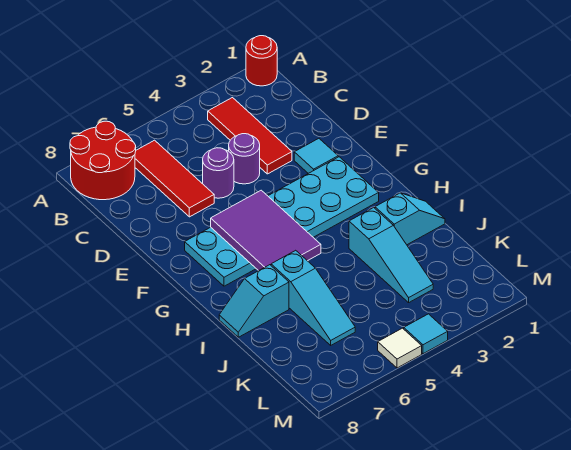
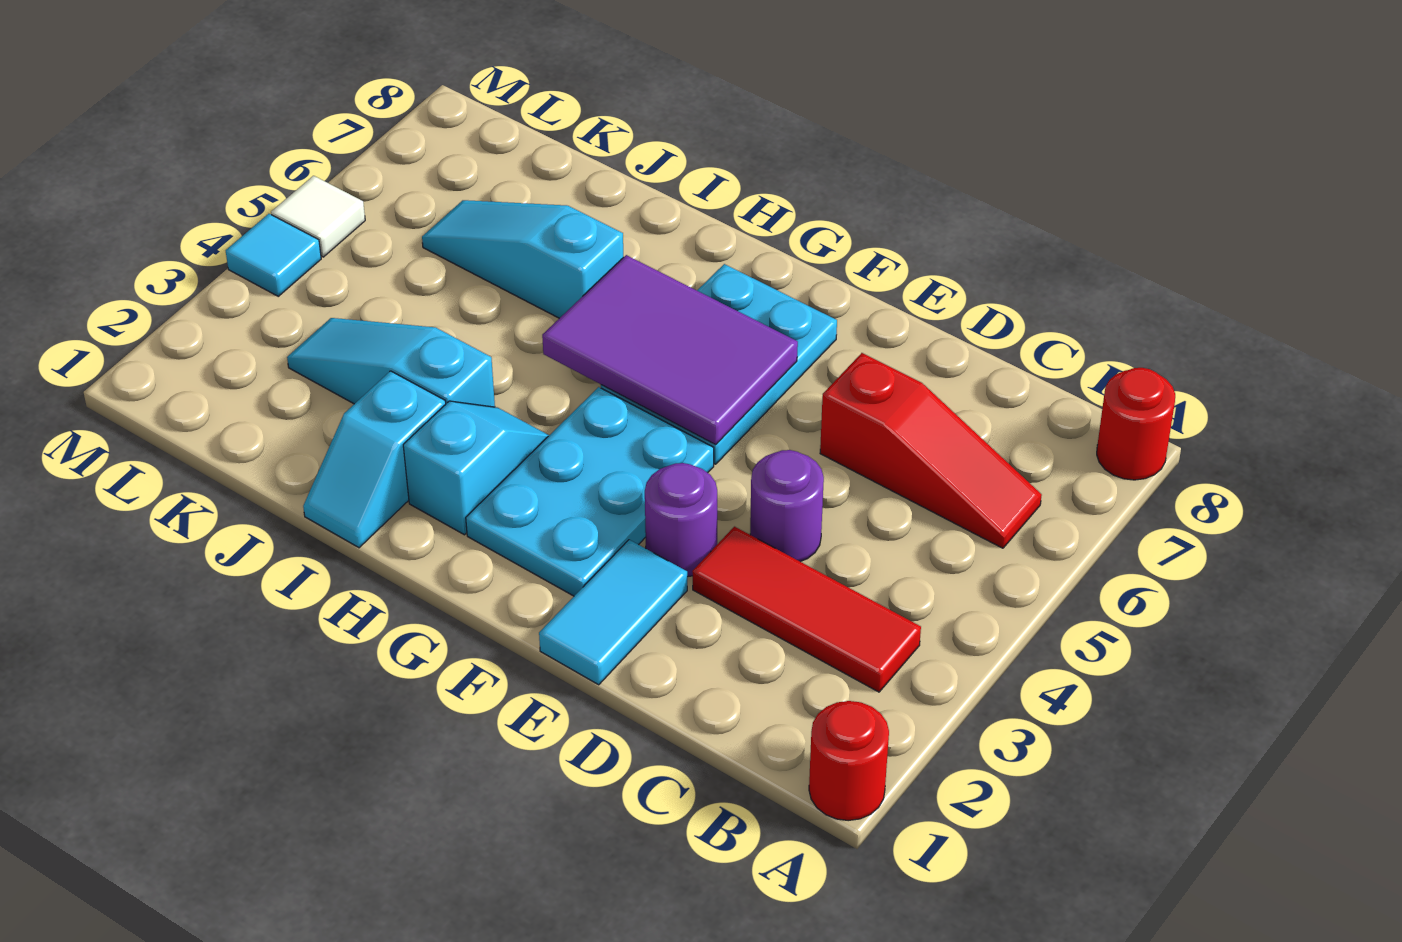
red 2x2 round brick [70,121,136,200] -> red 1x1 round brick [1097,368,1175,480]
red 1x3 tile [135,140,214,217] -> red 1x3 slope [820,353,1042,548]
purple 1x1 round brick [203,148,234,198] -> purple 1x1 round brick moved to [645,463,717,577]
cyan 1x1 tile [294,139,338,173] -> cyan 1x2 tile [539,540,687,685]
cyan 1x2 slope [219,265,289,337] -> cyan 1x2 slope moved to [403,401,549,535]

